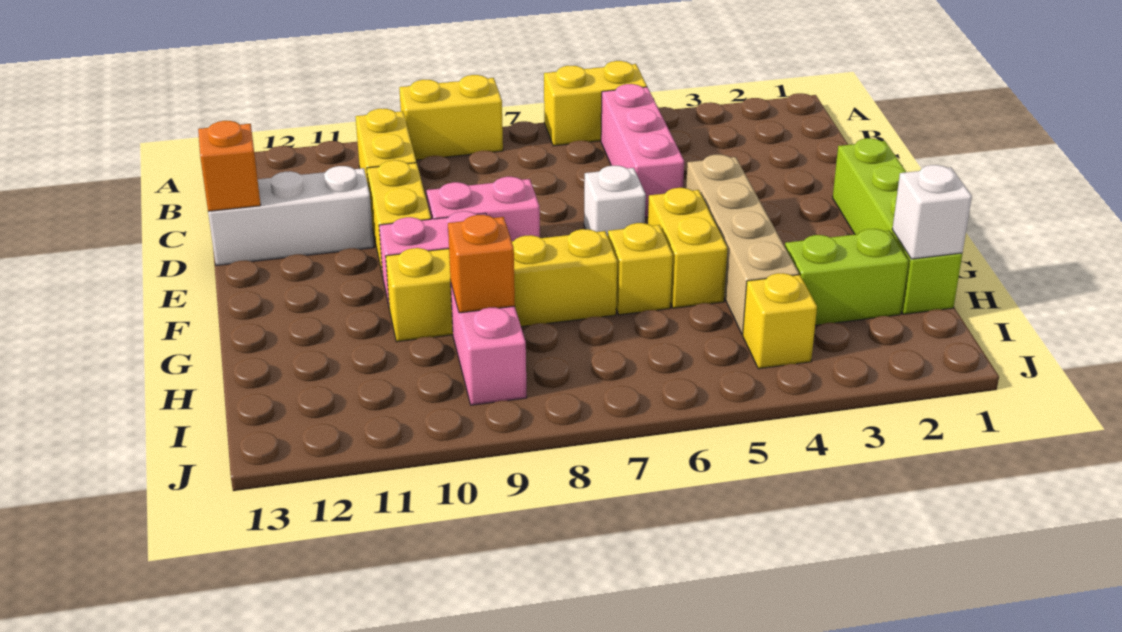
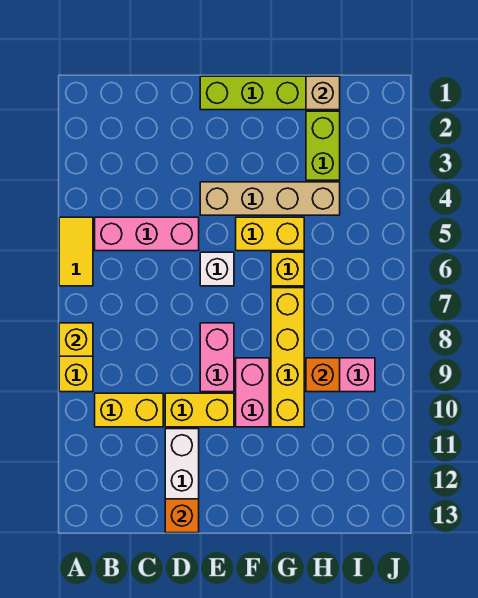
yellow 1x2 brick [544,61,647,146] -> yellow 1x2 tile [59,217,93,286]
white 1x1 brick [892,165,972,259] -> tan 1x1 brick [306,76,340,110]
yellow 1x1 brick [743,273,817,369] -> yellow 1x1 brick moved to [59,323,93,356]

